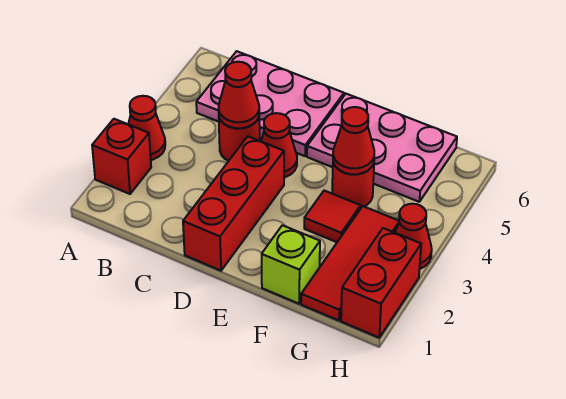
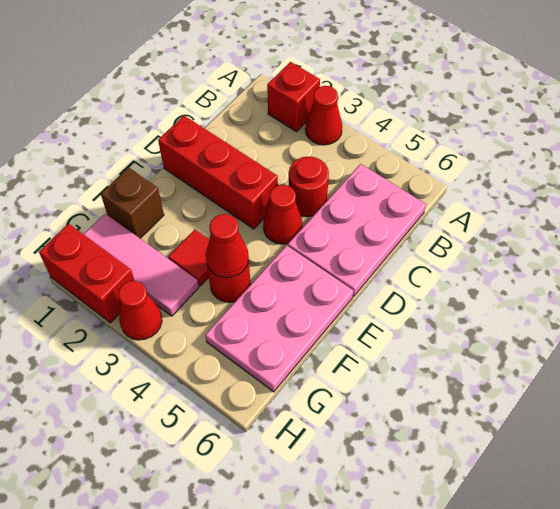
red 1x1 cone [218,62,259,128] -> none
lime 1x1 brick [262,225,320,304] -> brown 1x1 brick [101,168,164,238]
red 1x3 tile [301,206,399,321] -> pink 1x3 tile [84,214,199,316]

